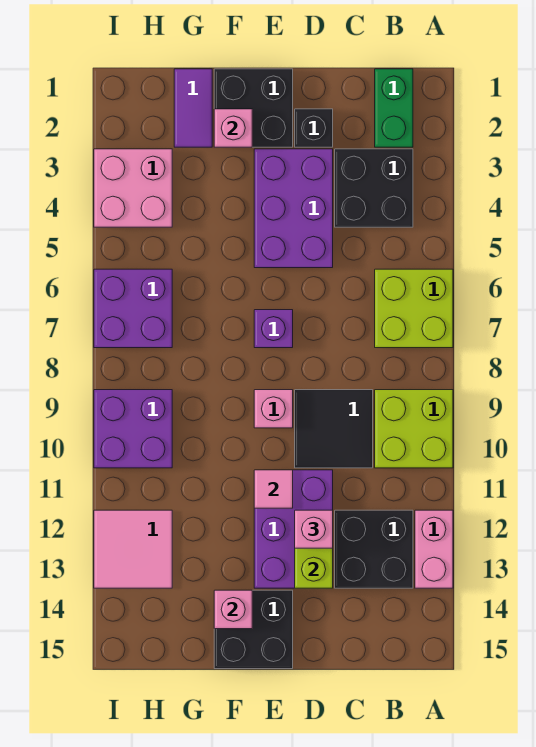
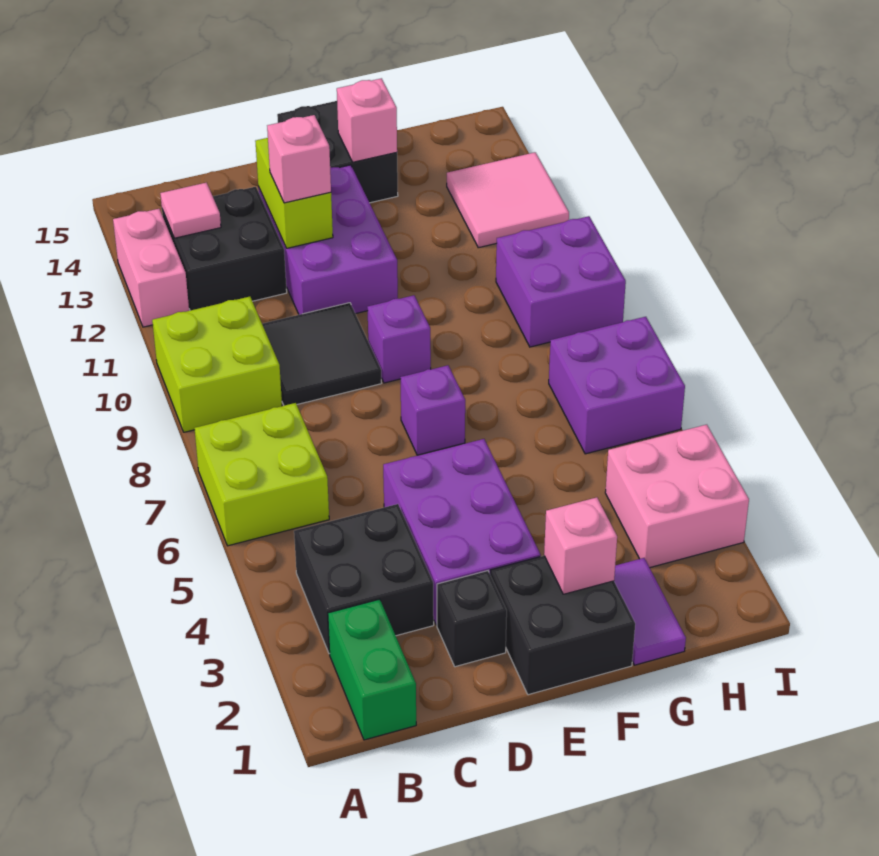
pink 1x1 brick [254,390,293,428] -> purple 1x1 brick [367,295,431,383]
pink 1x1 tile [254,470,293,508] -> pink 1x1 tile moved to [160,183,221,238]

